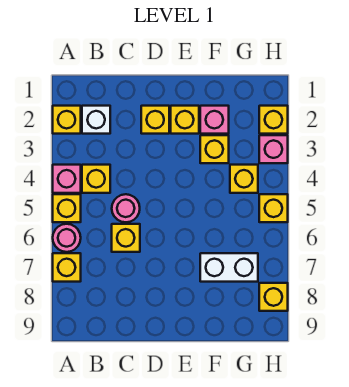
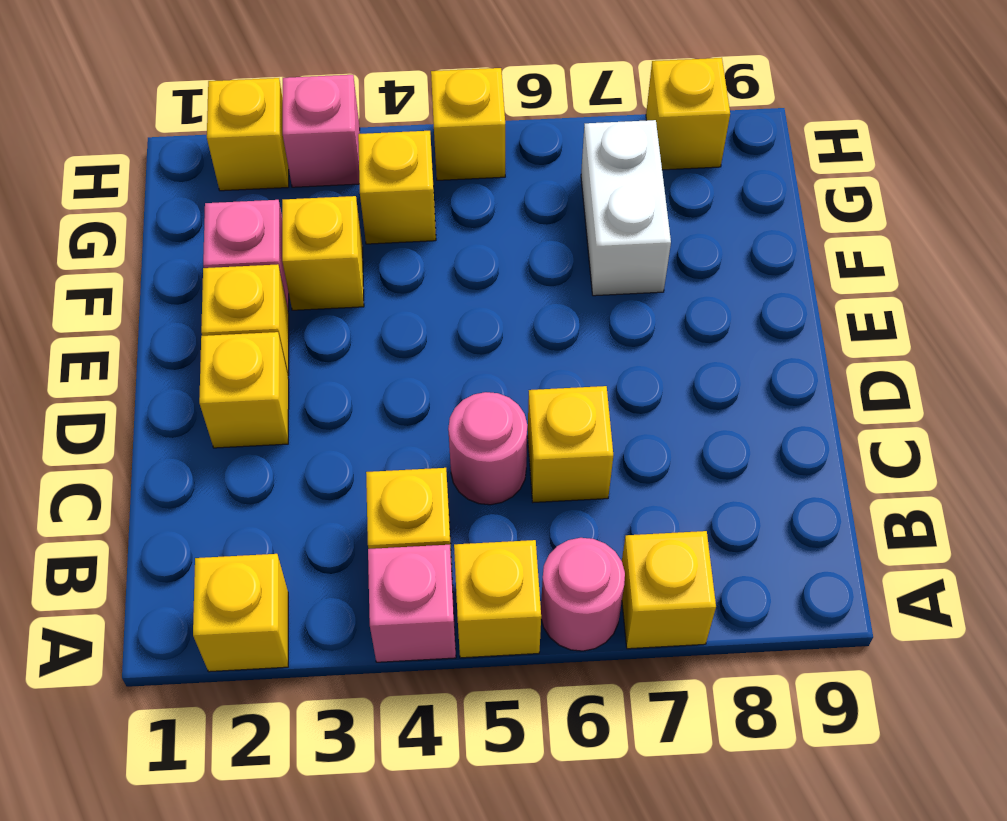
white 1x1 brick [82,106,110,134] -> none

